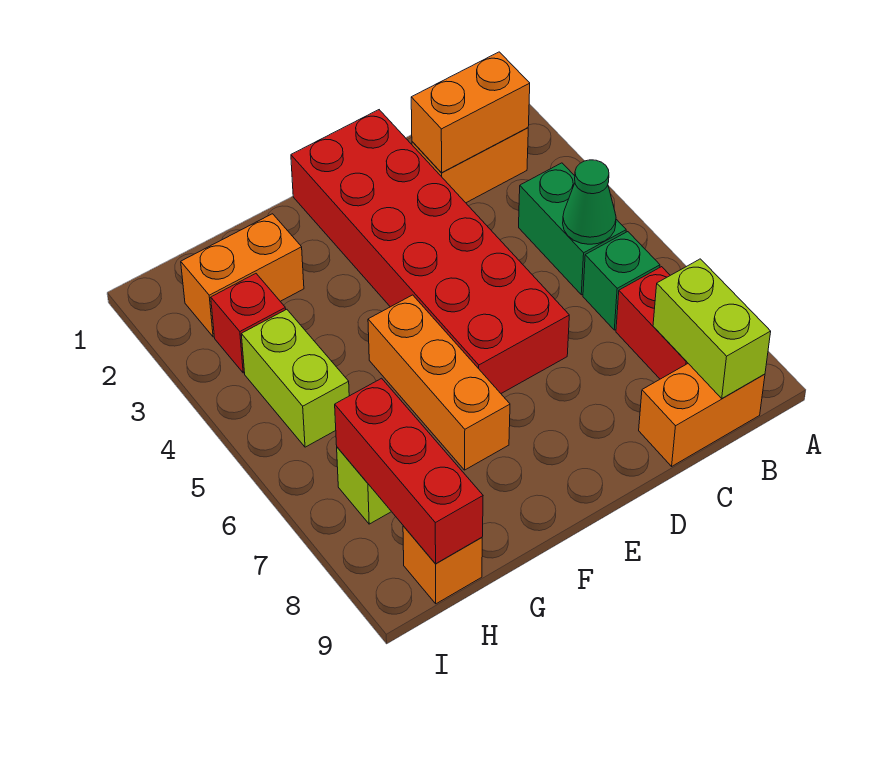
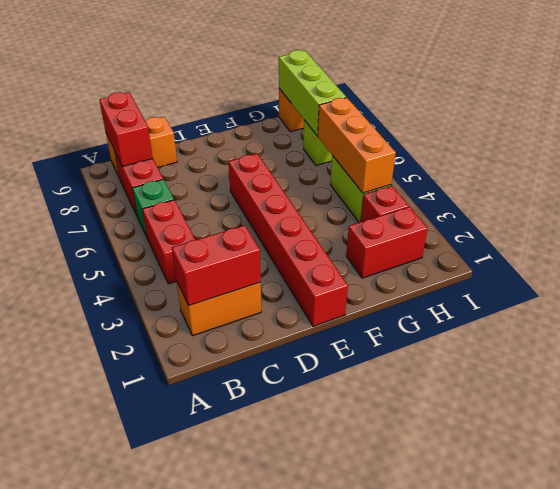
orange 1x2 brick [411,52,530,173] -> red 1x2 brick [172,225,261,305]
green 1x2 brick [519,163,626,295] -> red 1x2 brick [142,200,195,284]
green 1x1 cone [563,160,616,244] -> none
lime 1x2 brick [653,259,771,399] -> red 1x2 brick [99,92,153,167]
red 2x6 brick [291,110,569,393] -> red 1x6 brick [229,154,348,326]
orange 1x3 brick [368,295,510,470] -> orange 1x3 brick moved to [318,98,396,193]
orange 1x2 brick [181,214,304,337] -> red 1x2 brick [346,207,428,278]
red 1x3 brick [335,378,483,564] -> lime 1x3 brick [279,50,346,136]

